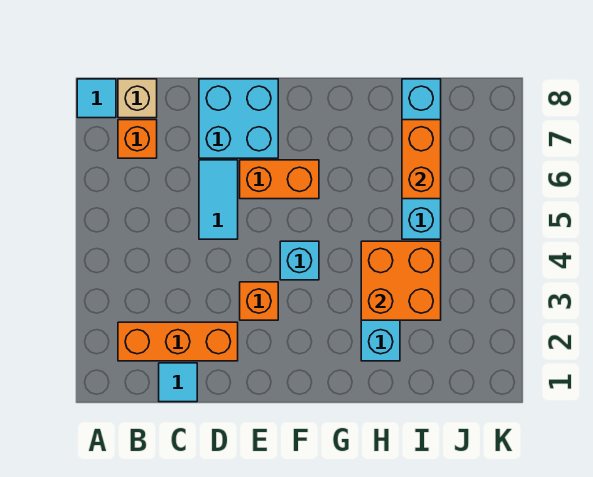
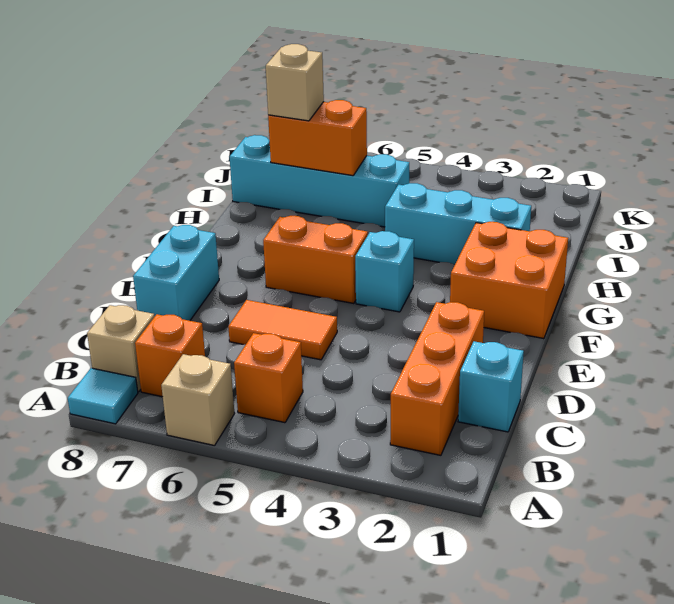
none -> tan 1x1 brick [161,354,235,446]
cyan 1x1 tile [159,363,197,402] -> cyan 1x1 brick [458,341,524,432]
cyan 1x2 tile [199,160,238,239] -> orange 1x2 tile [228,300,337,360]
cyan 2x2 brick [199,79,278,158] -> cyan 1x2 brick [133,225,219,321]
orange 1x1 brick [240,282,278,320] -> orange 1x1 brick moved to [234,333,303,423]
orange 1x2 brick [240,160,319,199] -> orange 1x2 brick turned to [263,216,368,303]
orange 2x2 brick [361,241,441,320] -> orange 2x2 brick moved to [450,222,568,339]
none -> tan 1x1 brick [266,44,324,121]

